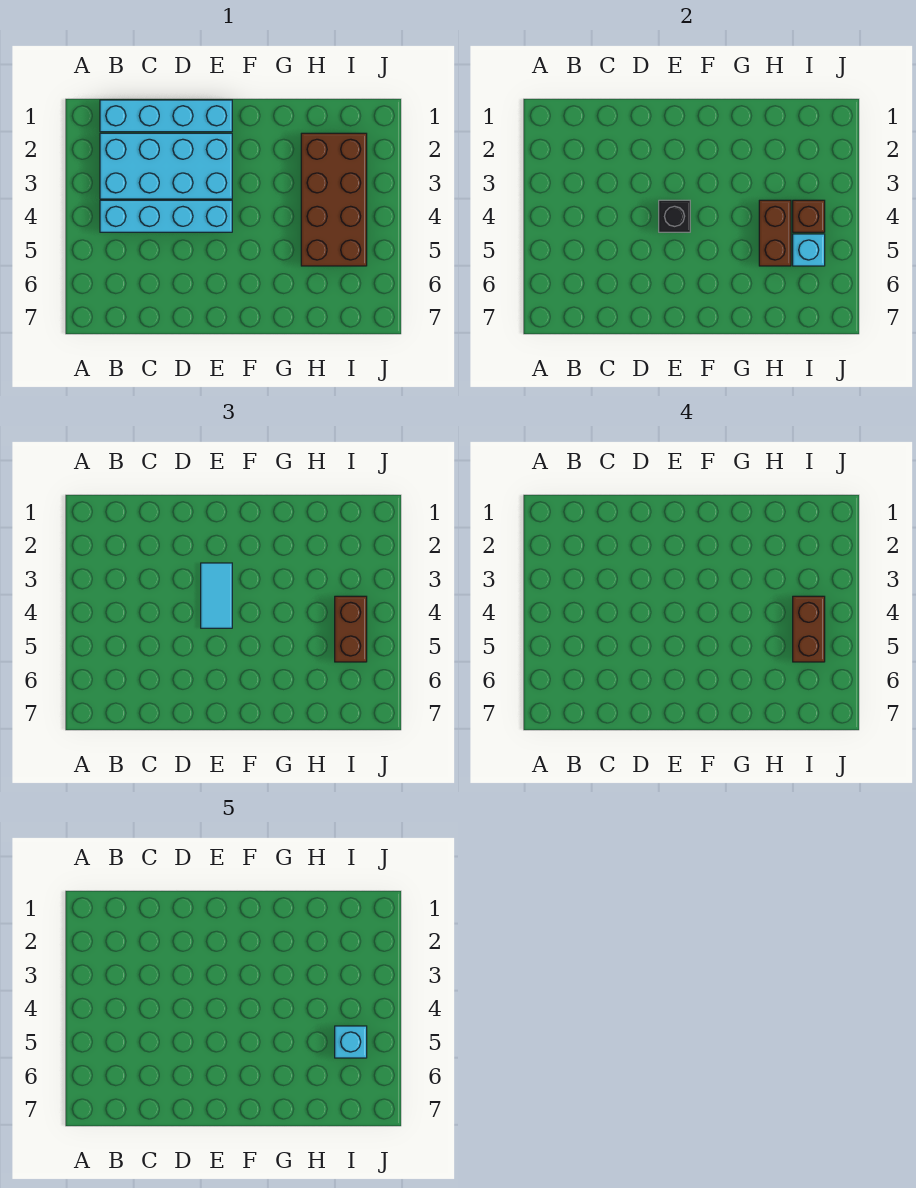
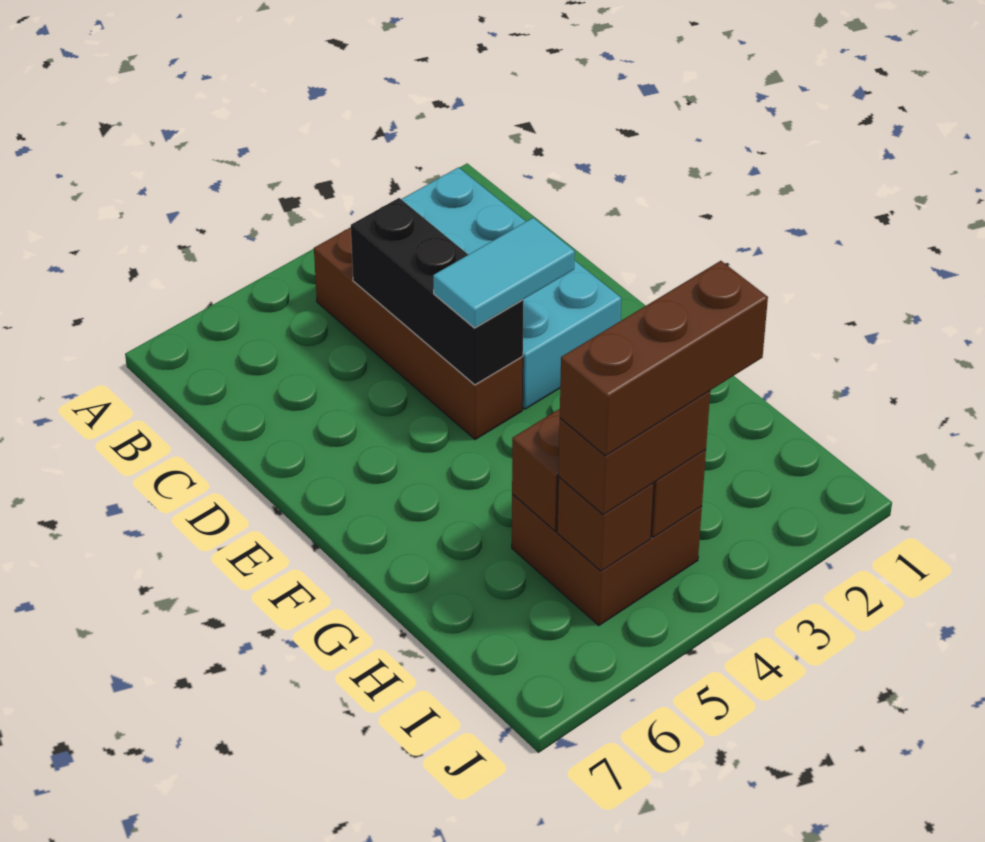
cyan 1x4 brick [100,100,232,132] -> none
cyan 1x4 brick [100,200,232,232] -> brown 1x4 brick [314,227,523,440]
black 1x1 brick [659,200,690,232] -> black 1x3 brick [351,198,524,385]
brown 2x4 brick [301,133,367,266] -> brown 2x2 brick [512,494,702,625]
brown 1x2 brick [793,596,825,662] -> brown 1x3 brick [560,261,768,456]
cyan 1x1 brick [793,234,825,266] -> brown 1x1 brick [557,477,654,571]
cyan 1x1 brick [335,1026,367,1058] -> none

